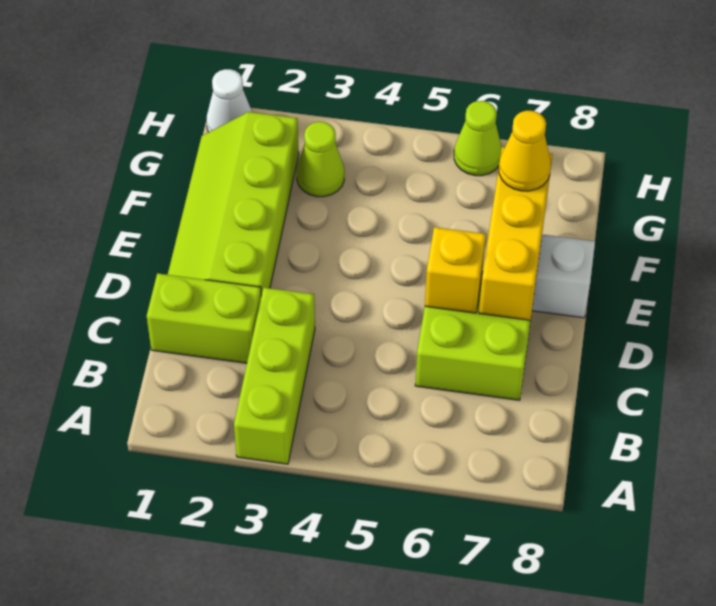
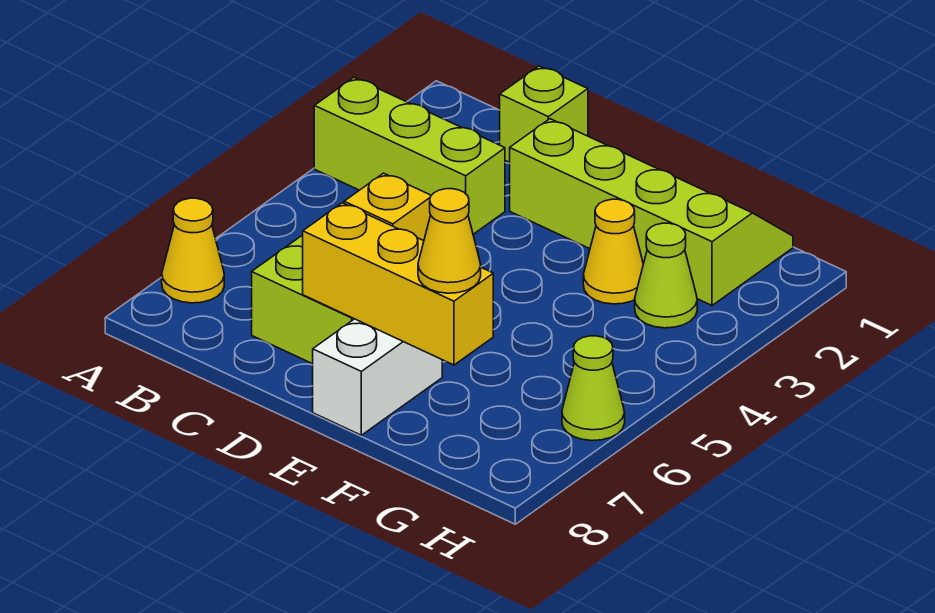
none -> yellow 1x1 cone [162,198,224,303]
lime 1x2 brick [147,273,261,363] -> lime 1x1 brick [500,66,588,162]
none -> yellow 1x1 cone [583,199,643,304]
white 1x1 cone [206,69,252,132] -> none

